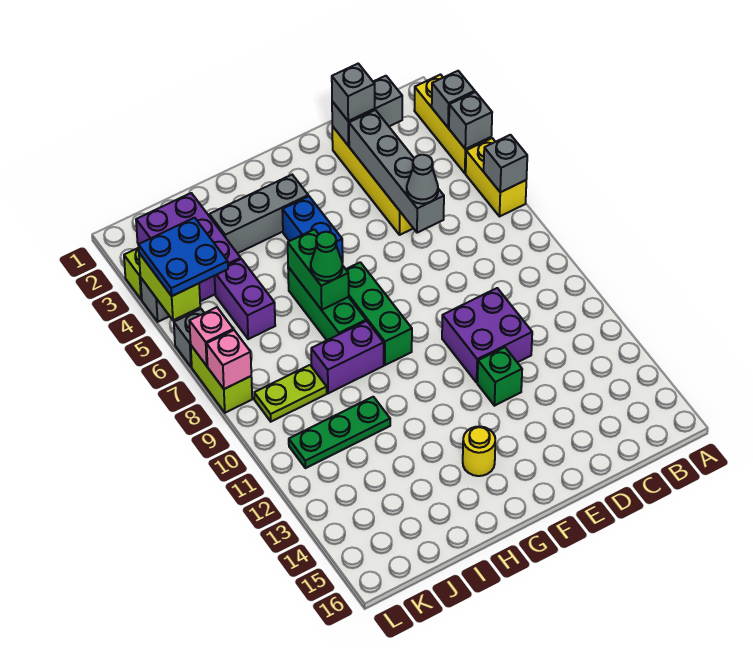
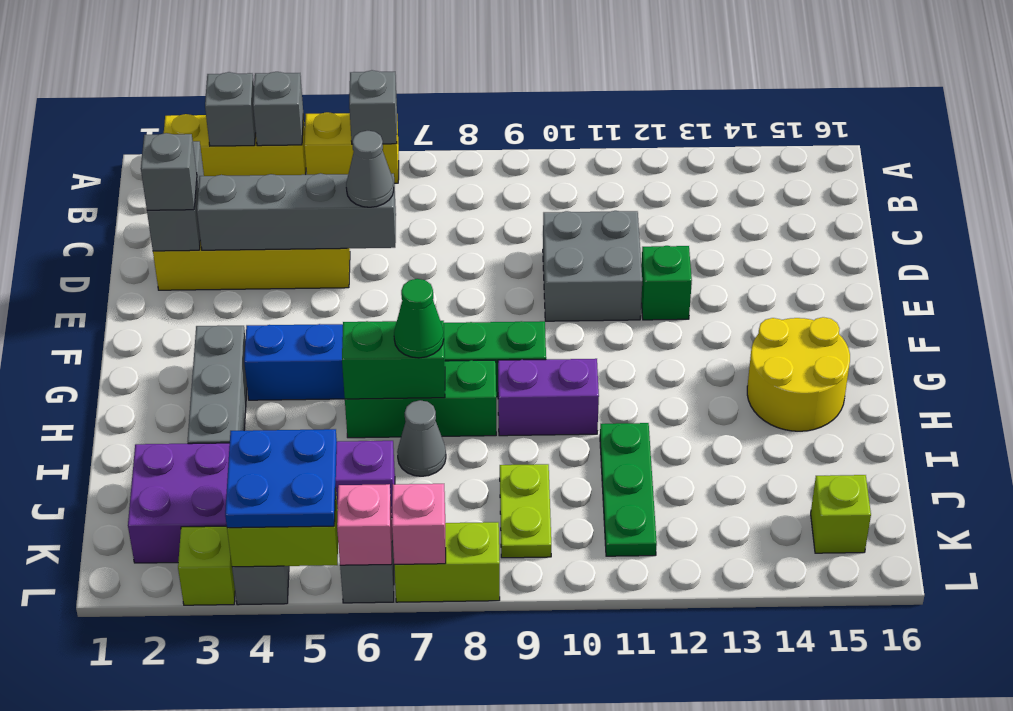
purple 2x2 brick [442,288,532,382] -> grey 2x2 brick [543,211,642,321]
yellow 1x1 round brick [463,427,495,476] -> yellow 2x2 round brick [747,317,850,431]
purple 1x2 brick [311,321,384,393] -> purple 1x2 brick turned to [498,359,599,436]
none -> grey 1x1 cone [397,400,446,476]
none -> lime 1x1 brick [811,475,871,553]
pink 1x1 brick [207,330,251,389] -> pink 1x1 brick moved to [337,484,392,565]

